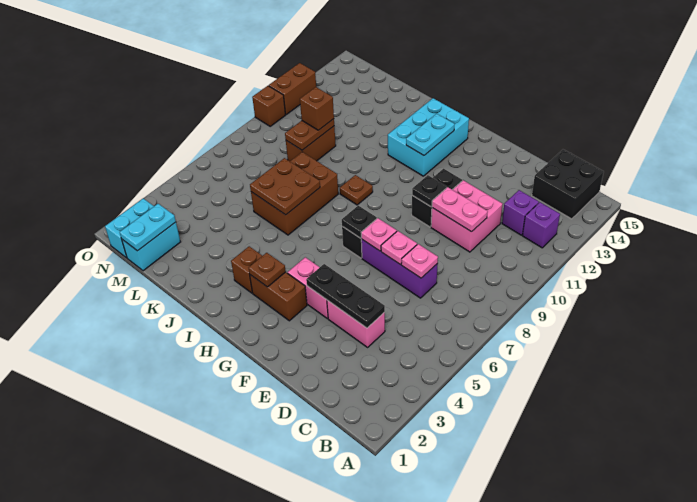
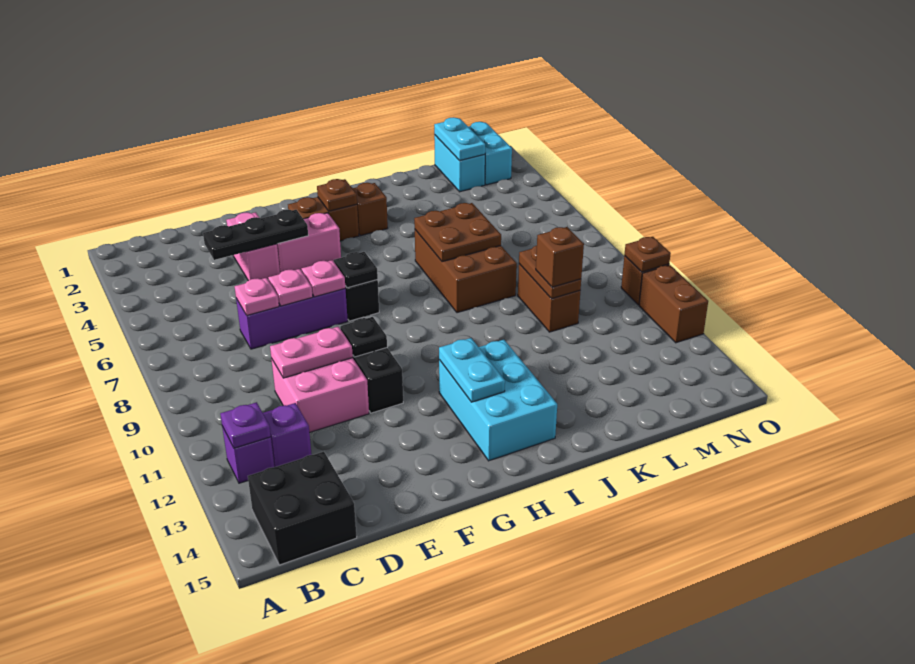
none -> purple 1x1 plate [220,402,271,448]
pink 1x2 brick [327,300,385,347] -> pink 1x2 brick turned to [226,212,280,281]
brown 1x1 plate [340,175,373,205] -> brown 1x1 plate moved to [624,237,671,272]

